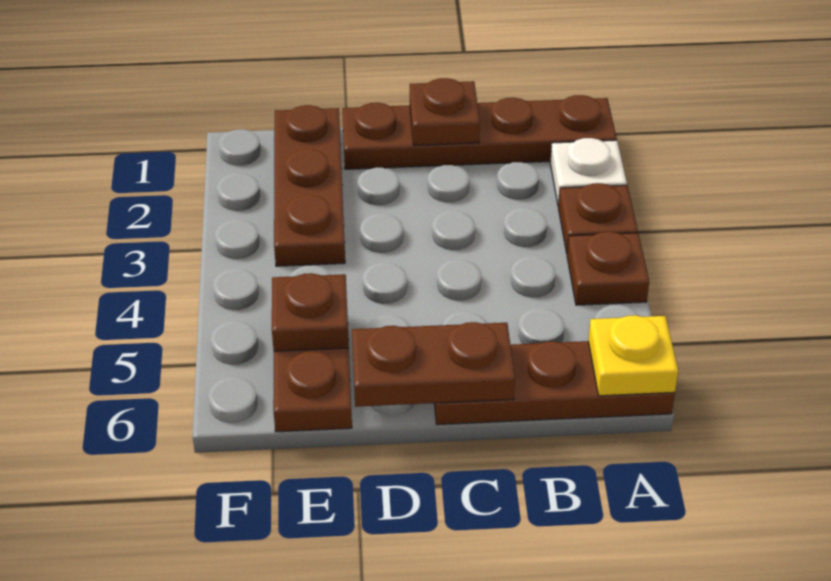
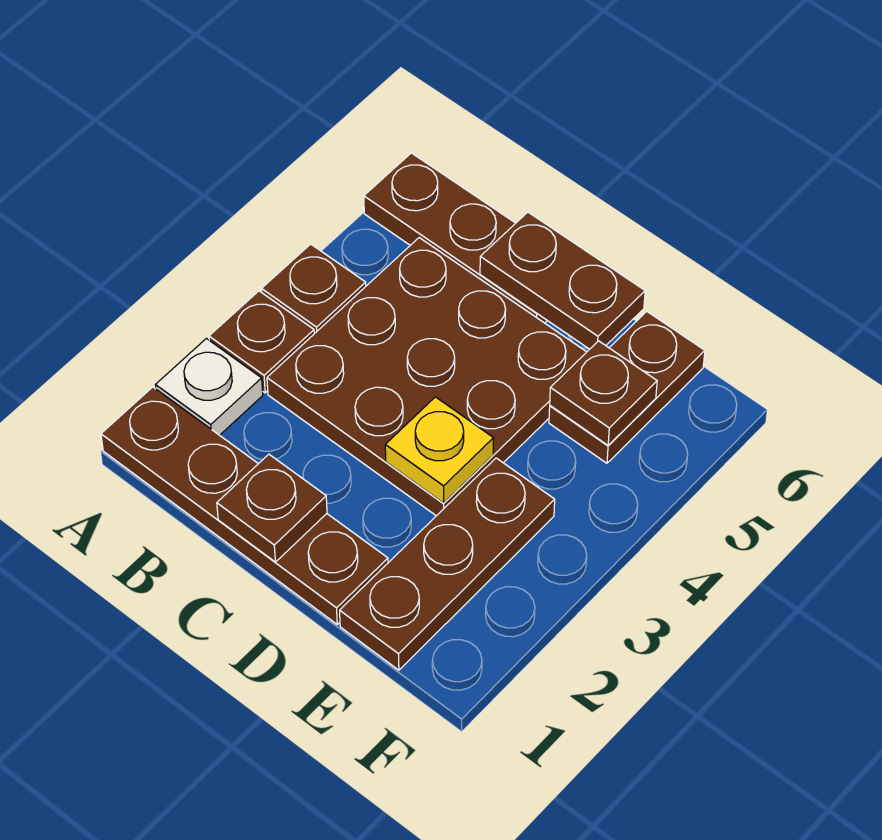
yellow 1x1 plate [588,315,678,396] -> yellow 1x1 plate moved to [385,397,494,503]
none -> brown 3x3 plate [267,238,586,516]

